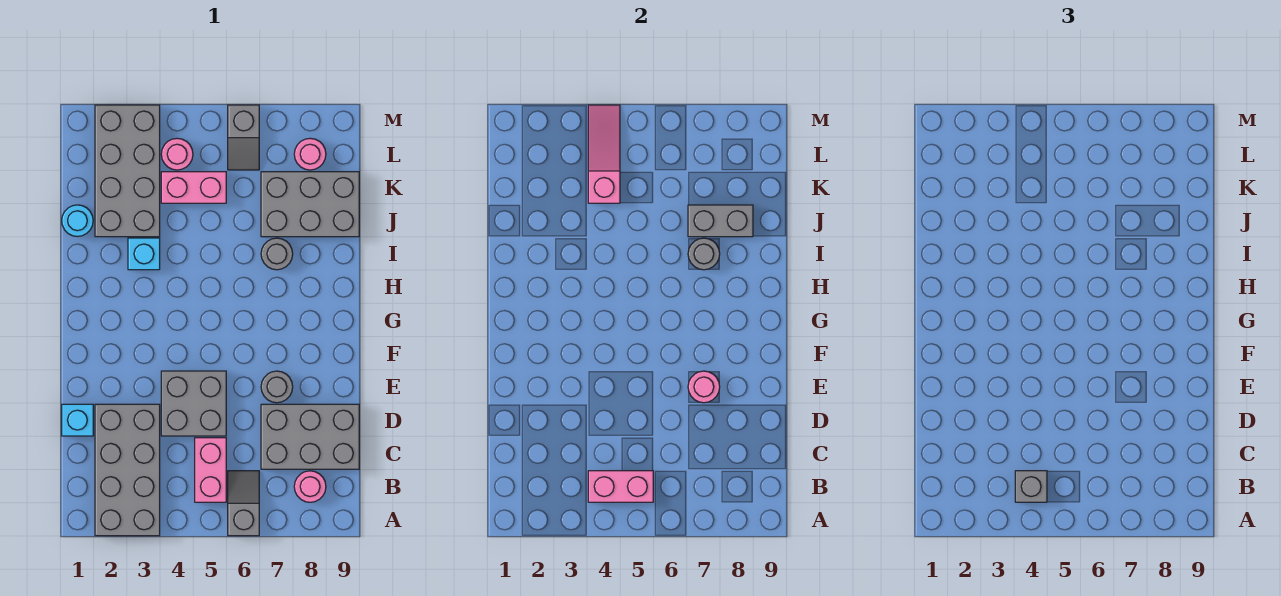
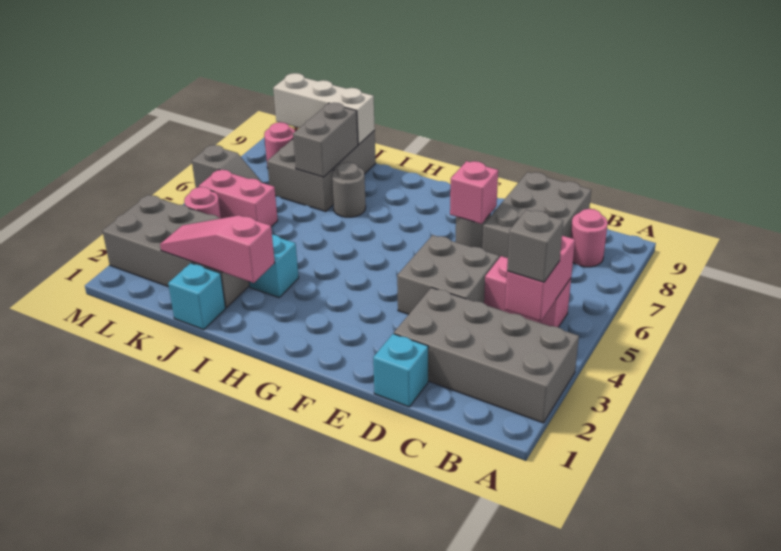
grey 1x2 slope [228,471,259,536] -> none
pink 1x1 round brick [688,371,720,403] -> pink 1x1 brick [450,161,498,224]
grey 1x1 round brick [688,238,720,270] -> none
cyan 1x1 round brick [62,205,93,236] -> cyan 1x1 brick [168,263,225,330]
none -> white 1x3 brick [273,73,375,145]
pink 1x2 brick [161,172,226,203] -> pink 1x2 brick turned to [199,170,278,227]
pink 1x3 slope [588,105,620,203] -> pink 1x3 slope moved to [160,215,275,283]

